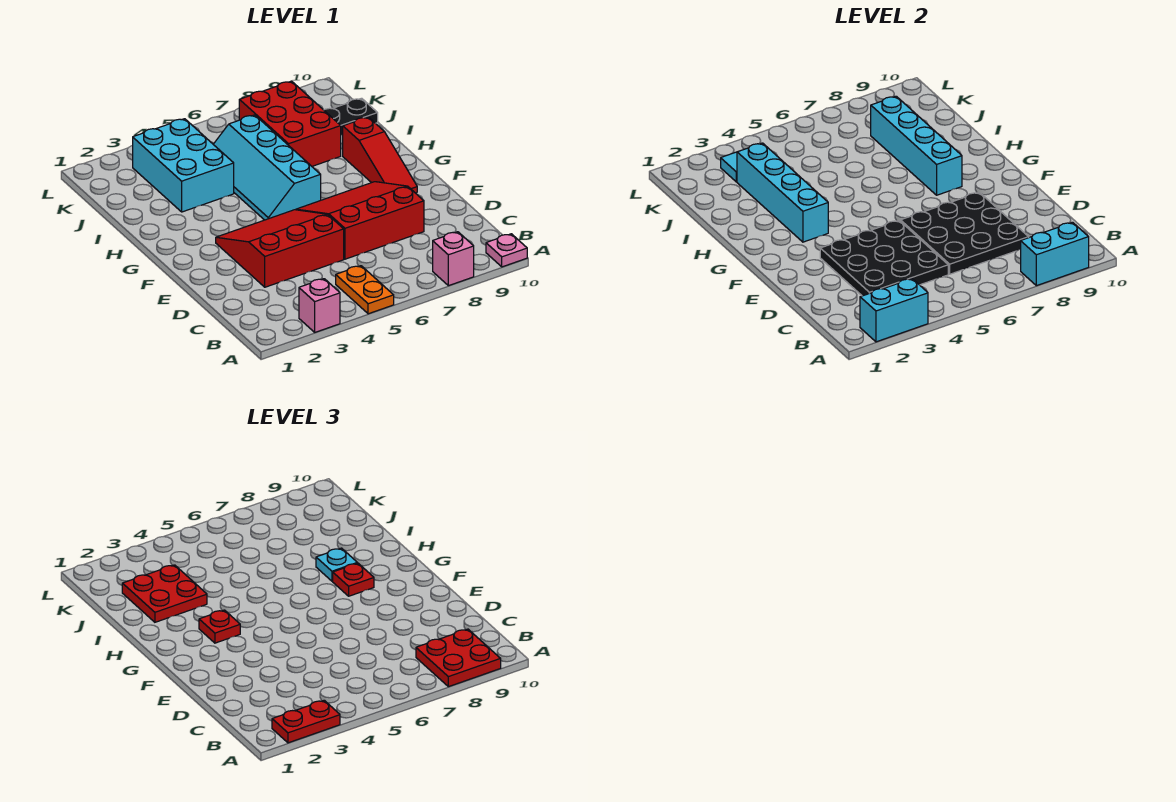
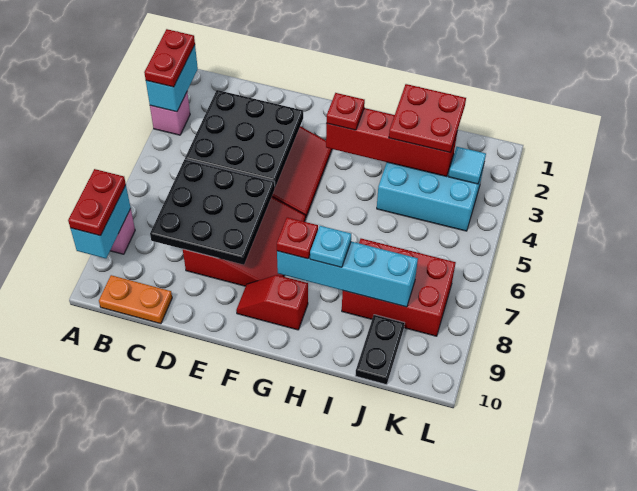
orange 1x2 plate [336,266,394,314] -> orange 1x2 plate moved to [99,275,172,324]
red 2x2 plate [416,629,501,687] -> red 1x2 plate [68,169,126,236]
pink 1x1 plate [486,234,527,267] -> none
red 1x3 slope [343,117,417,193] -> red 1x2 slope [236,275,308,330]
cyan 1x4 brick [737,143,828,242] -> red 1x4 brick [326,108,457,177]
cyan 2x4 slope [213,115,321,220] -> none

